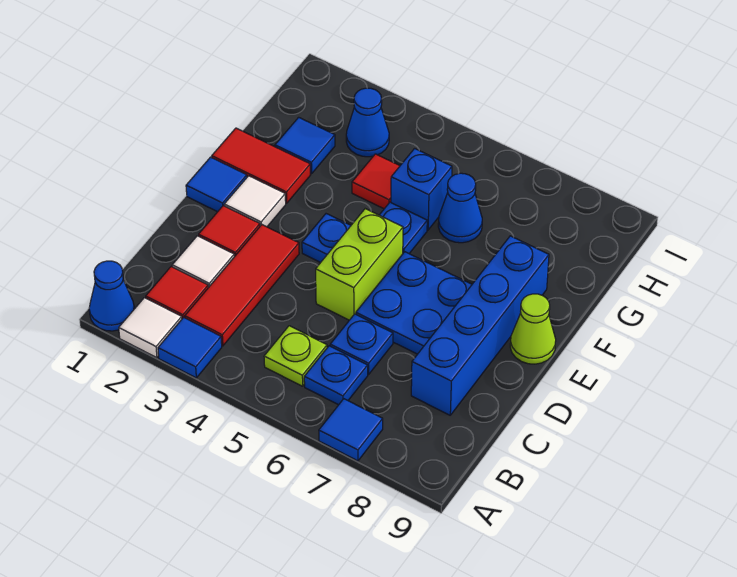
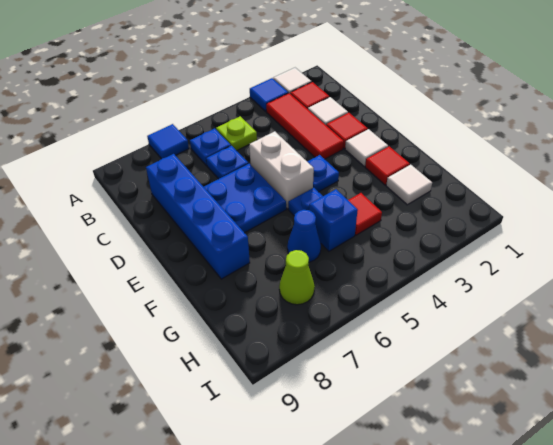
blue 1x1 cone [89,261,134,331] -> none
lime 1x2 brick [316,209,403,320] -> white 1x2 brick [249,131,314,209]
blue 1x1 tile [186,157,247,212] -> none
lime 1x1 cone [510,294,556,364] -> lime 1x1 cone moved to [279,250,315,305]
red 1x2 tile [212,128,310,203] -> red 1x1 tile [365,146,410,185]
blue 1x1 tile [275,117,335,174] -> white 1x1 tile [386,165,432,205]
blue 1x1 cone [346,88,389,157] -> none

